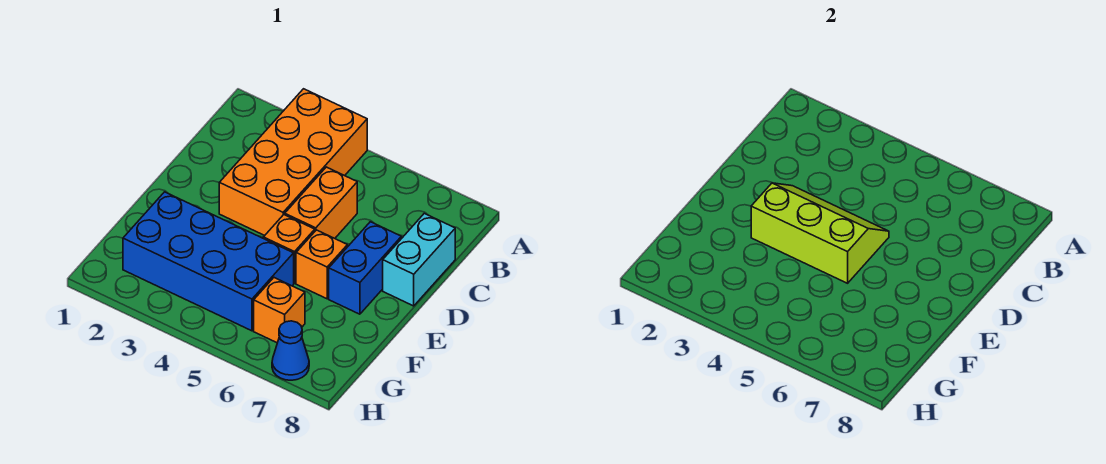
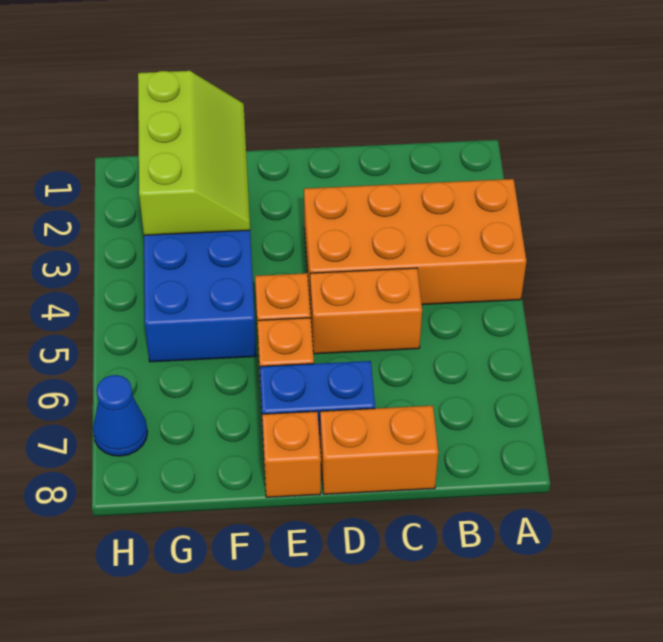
cyan 1x2 brick [383,213,455,306] -> orange 1x2 brick [320,406,438,494]
lime 2x3 slope [751,183,889,283] -> lime 2x3 slope moved to [138,71,250,235]
orange 1x1 brick [254,278,305,343] -> orange 1x1 brick moved to [262,411,321,497]

